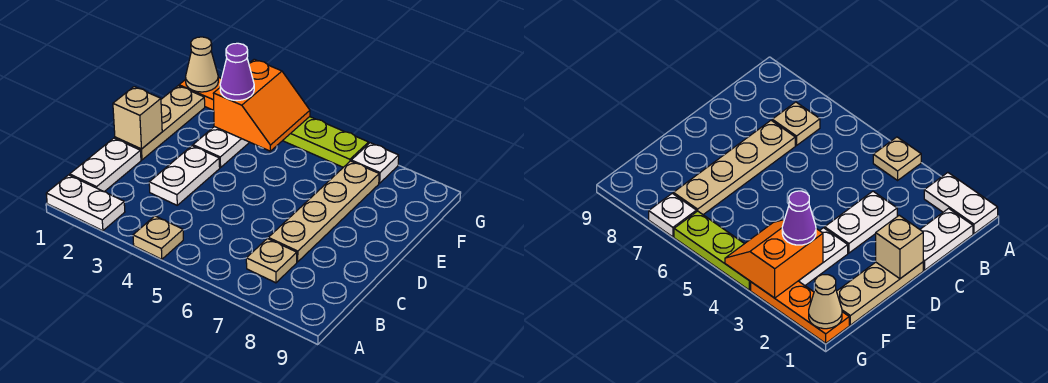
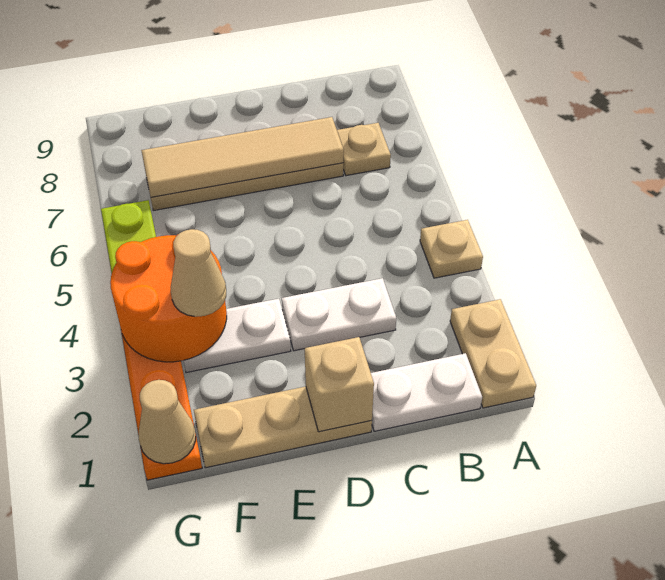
white 1x2 plate [46,175,125,231] -> tan 1x2 plate [450,299,536,408]
none -> tan 1x4 tile [141,117,344,197]
orange 2x2 slope [213,59,310,151] -> orange 2x2 round brick [110,235,227,362]
purple 1x1 cone [220,43,254,101] -> tan 1x1 cone [171,229,226,317]
white 1x1 plate [351,143,399,183] -> none

